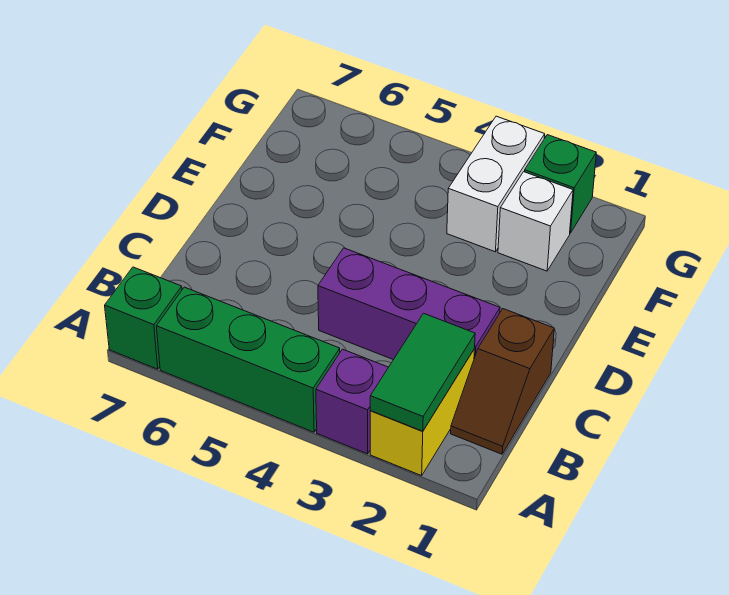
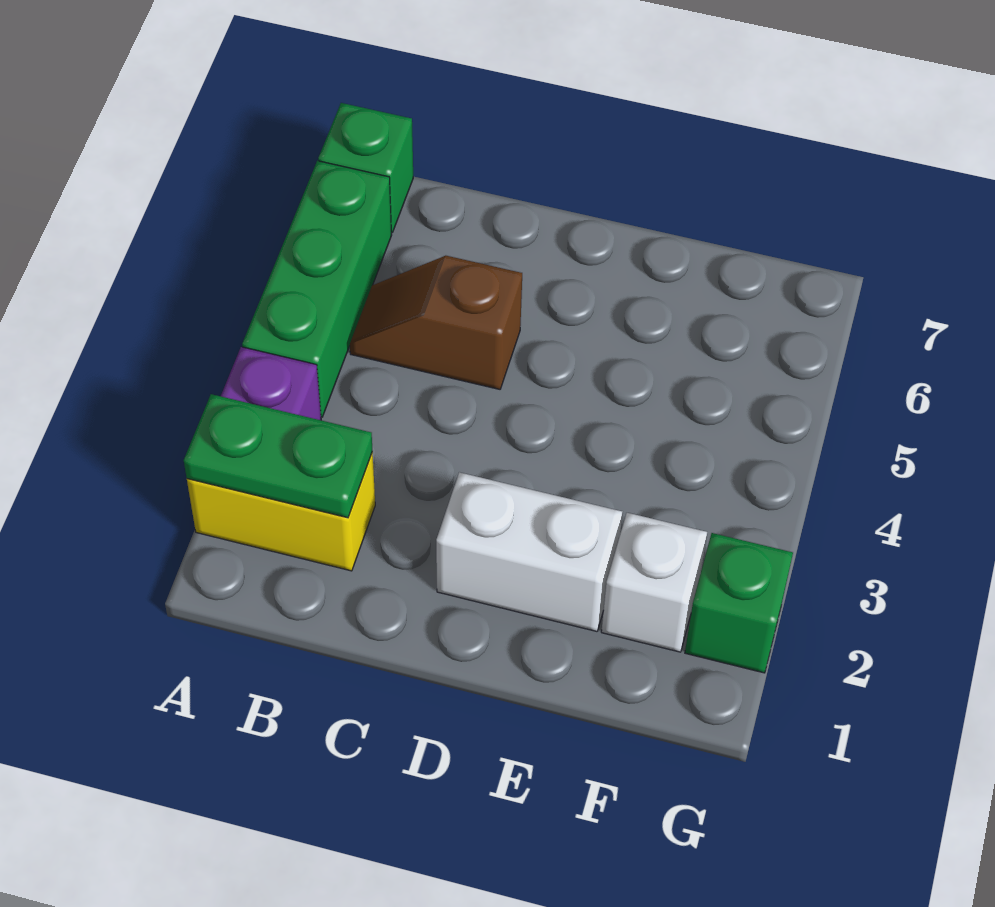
green 1x2 tile [370,313,475,431] -> green 1x2 plate [184,394,373,518]
brown 1x2 slope [451,309,554,454] -> brown 1x2 slope moved to [350,256,522,389]
purple 1x3 brick [318,248,500,360] -> none
white 1x2 brick [447,116,545,252] -> white 1x2 brick moved to [436,472,622,631]

